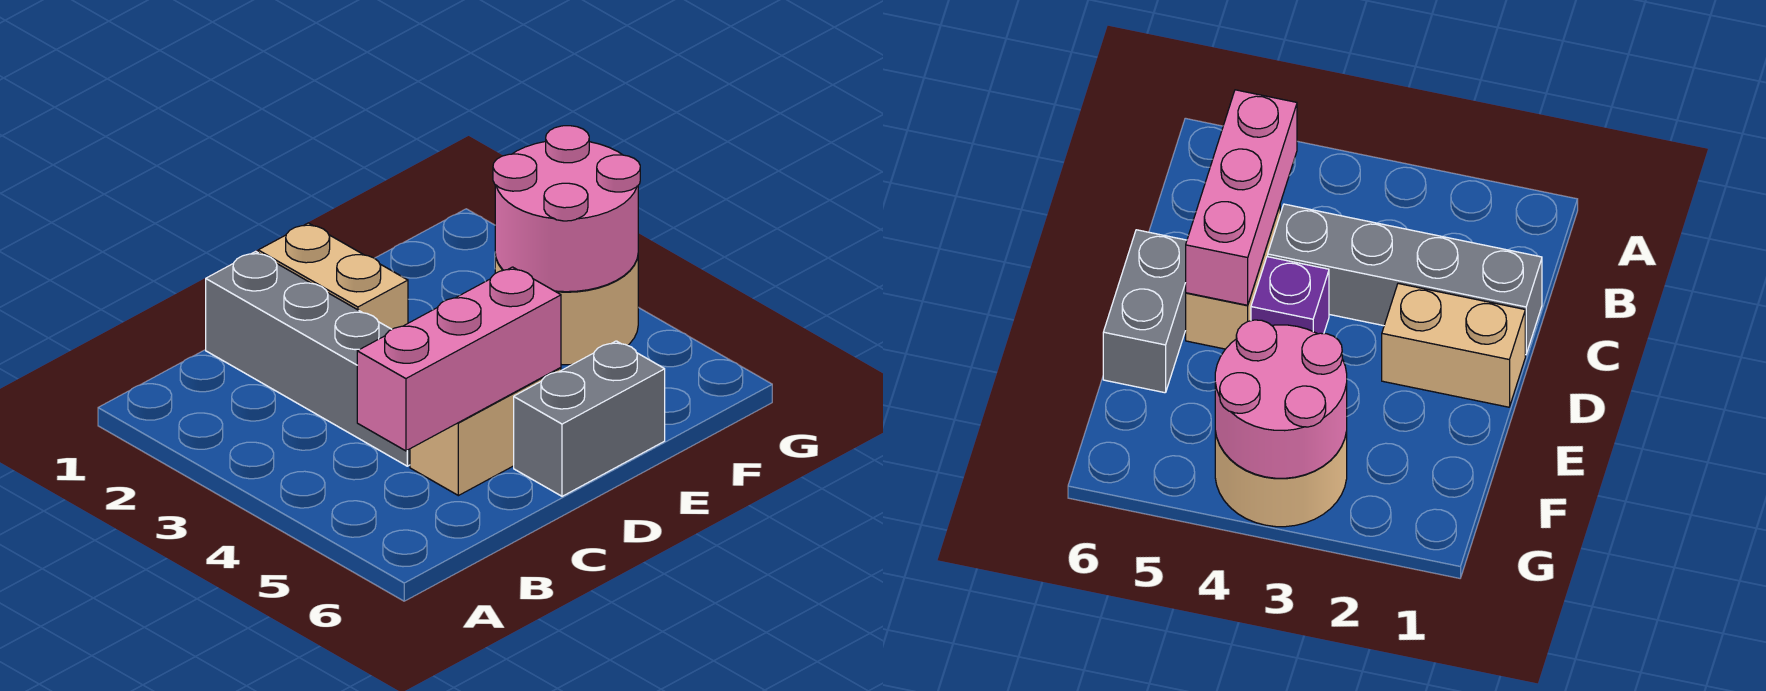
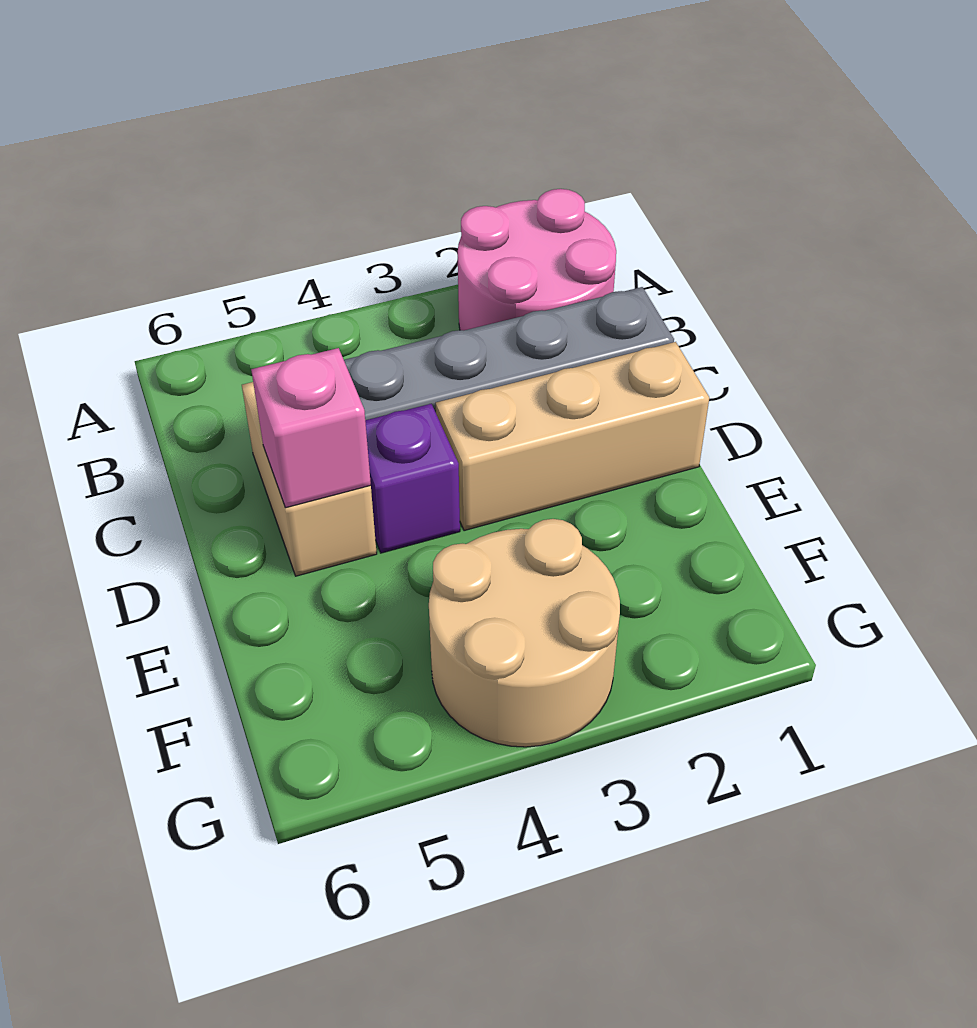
pink 1x3 brick [357,267,561,451] -> pink 1x1 brick [251,348,371,508]
tan 1x2 brick [258,223,408,329] -> tan 1x3 brick [436,342,709,531]
grey 1x2 brick [514,341,665,496] -> none
pink 2x2 round brick [493,126,640,292] -> pink 2x2 round brick moved to [458,189,616,331]

